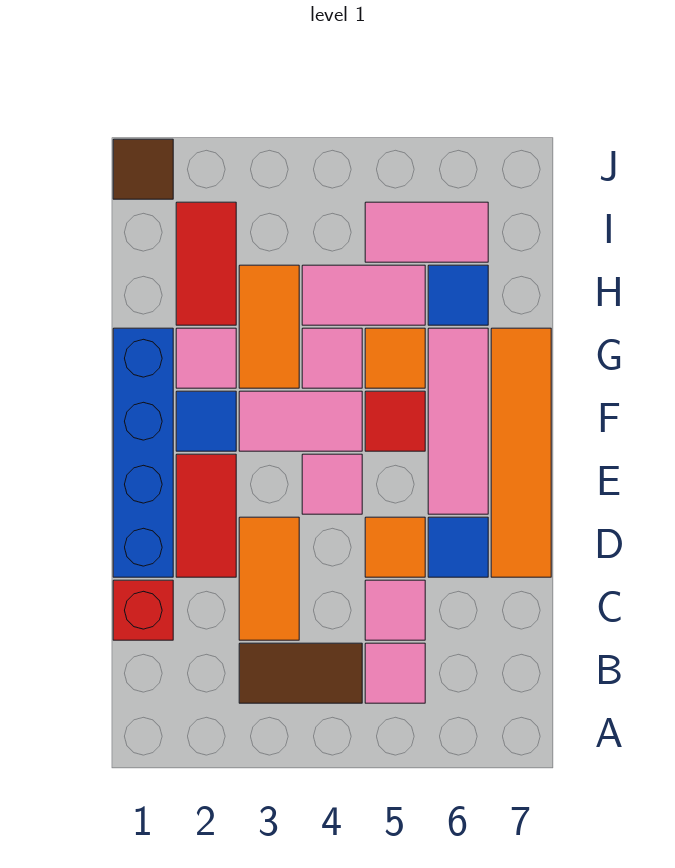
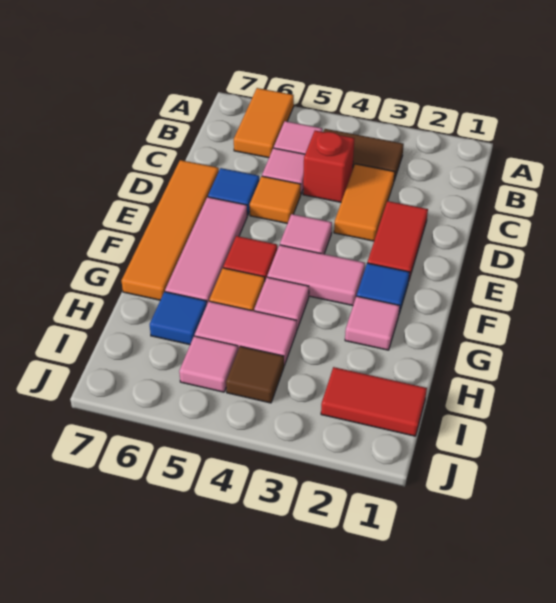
red 1x1 brick [113,580,173,640] -> red 1x1 brick moved to [303,131,355,202]
blue 1x4 brick [113,328,173,577] -> none
orange 1x2 tile [239,265,299,388] -> orange 1x2 tile moved to [234,88,294,158]
red 1x2 tile [176,202,236,325] -> red 1x2 tile turned to [321,367,427,436]
pink 1x2 tile [365,202,488,262] -> pink 1x1 tile [179,336,238,392]
brown 1x1 tile [113,139,173,199] -> brown 1x1 tile moved to [226,346,284,403]

